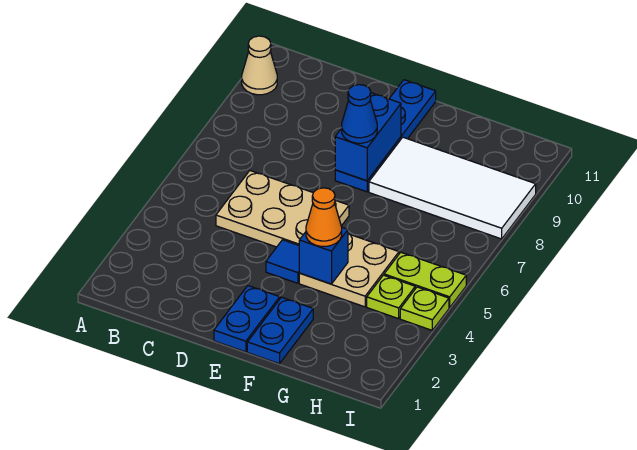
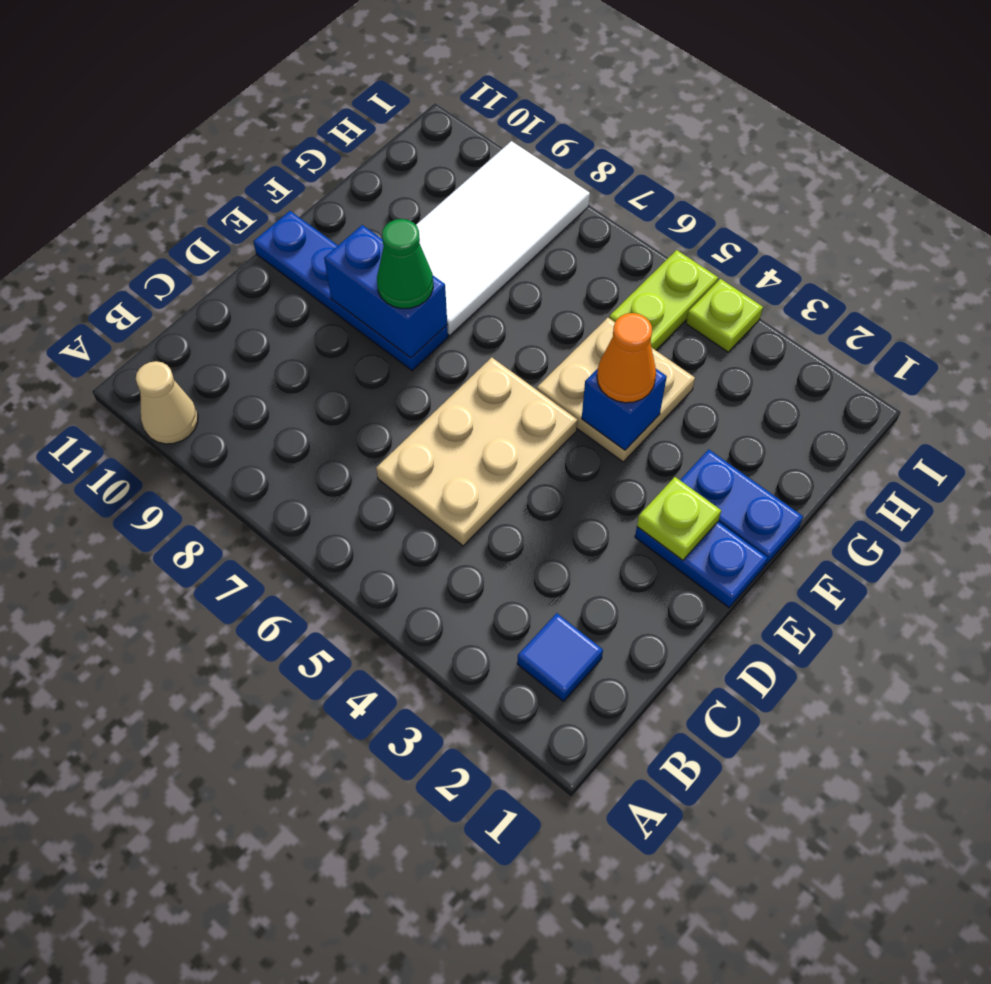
blue 1x1 tile [266,240,299,283] -> blue 1x1 tile moved to [517,613,603,701]
blue 1x1 cone [342,85,377,143] -> green 1x1 cone [377,219,433,309]
lime 1x1 plate [367,275,415,319] -> lime 1x1 plate moved to [637,477,721,560]

